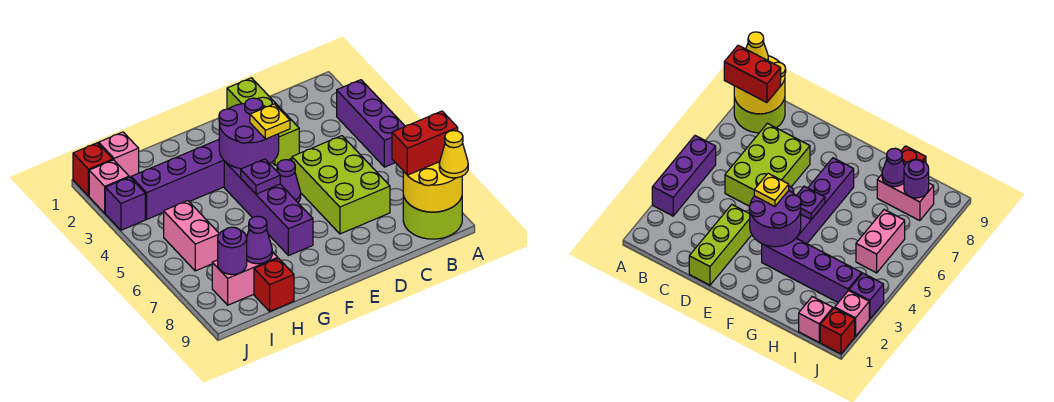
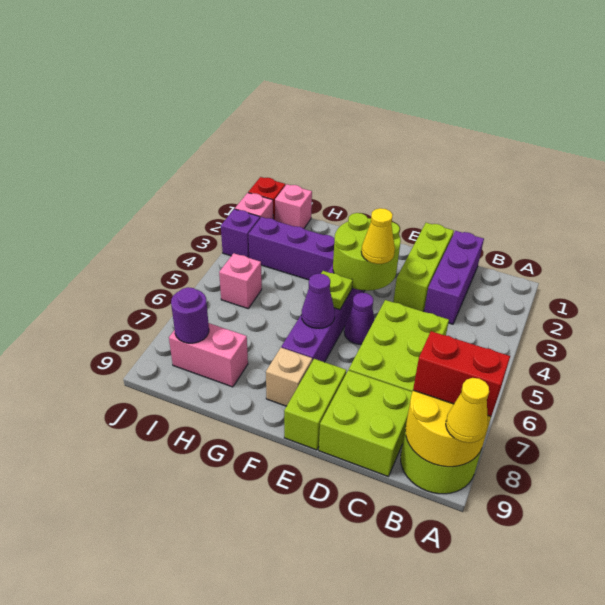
purple 1x3 brick [337,80,405,167] -> purple 1x3 brick moved to [424,231,484,324]
none -> lime 2x2 brick [319,370,412,476]
purple 2x2 round brick [219,98,279,169] -> lime 2x2 round brick [333,213,401,291]
yellow 1x1 plate [250,104,290,139] -> yellow 1x1 cone [361,208,395,264]
none -> lime 1x2 brick [284,359,346,450]
purple 1x1 plate [241,159,280,194] -> lime 1x1 plate [321,271,353,310]
none -> tan 1x1 brick [266,348,312,406]
purple 1x1 cone [247,216,272,264] -> purple 1x1 cone moved to [302,274,335,328]
red 1x1 brick [254,258,294,311] -> none
pink 1x2 brick [164,201,219,271] -> pink 1x1 brick [219,253,262,308]

